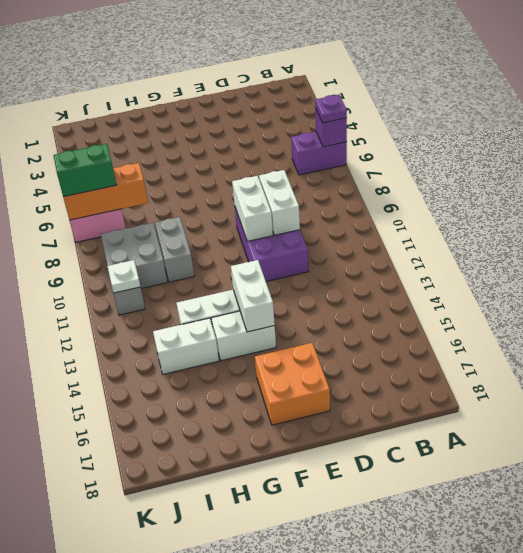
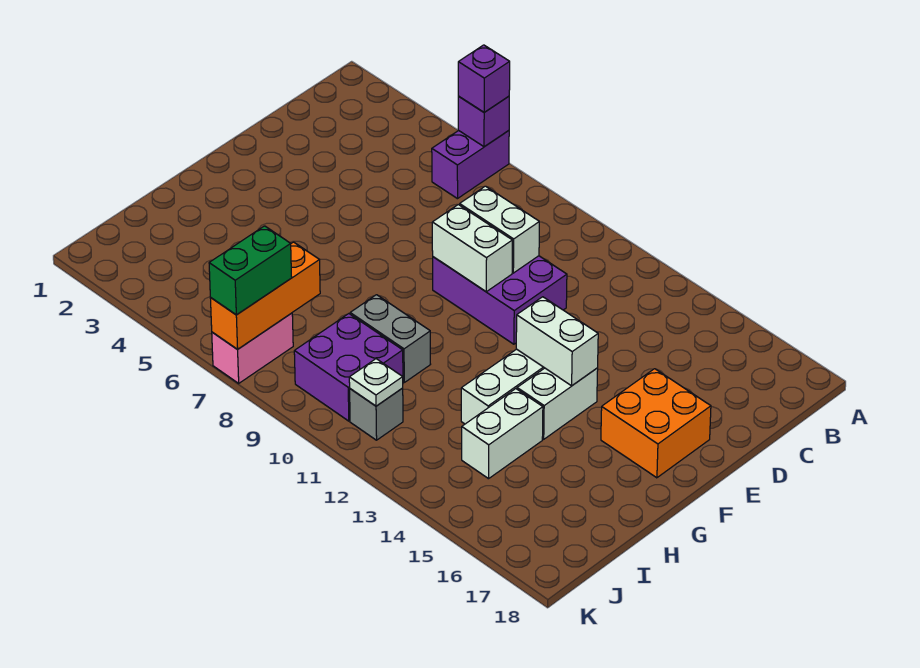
purple 1x1 plate [315,95,347,123] -> purple 1x1 brick [458,45,510,112]
grey 2x2 brick [101,223,167,288] -> purple 2x2 brick [294,314,403,421]

